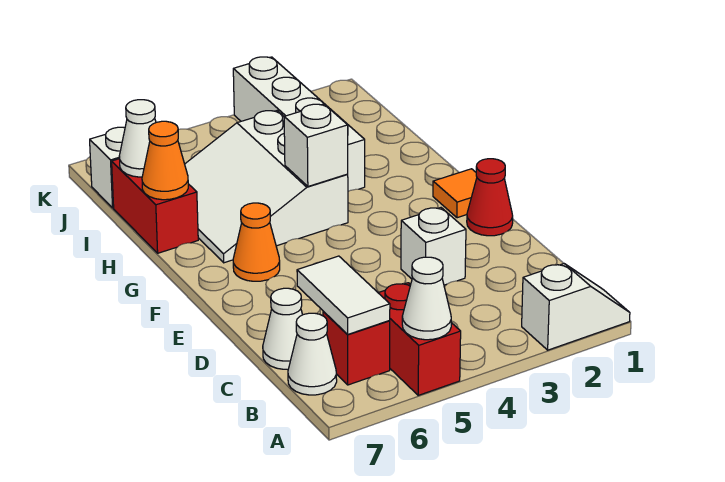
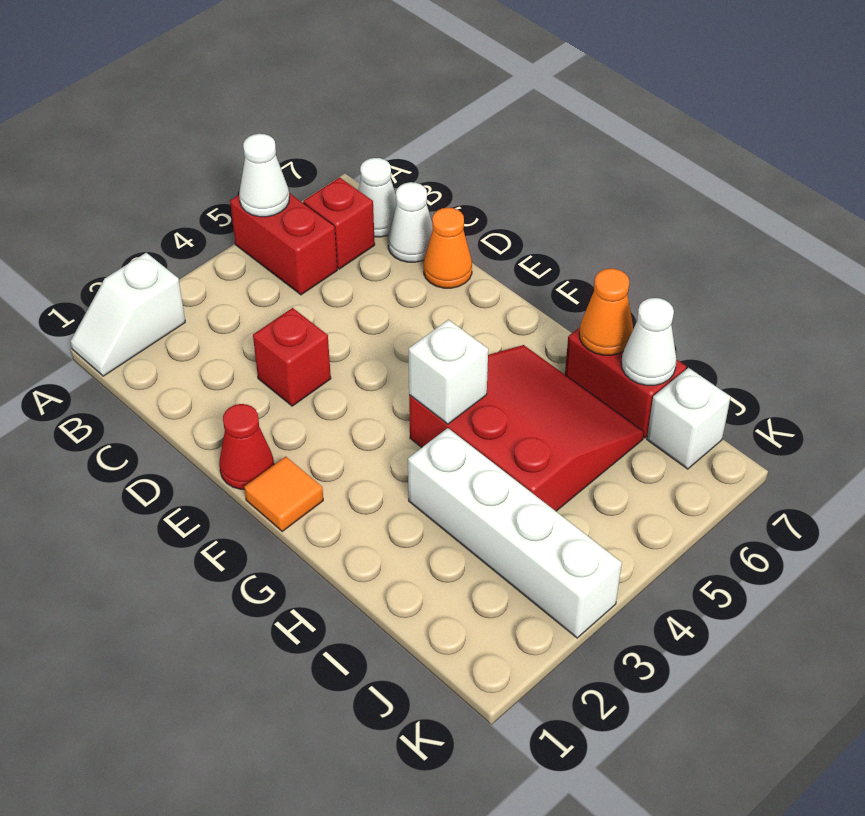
white 1x2 tile [297,256,390,335] -> none
white 1x1 brick [401,208,466,285] -> red 1x1 brick [253,308,331,406]
orange 1x1 cone [233,203,280,281] -> orange 1x1 cone moved to [424,208,472,288]
white 3x3 slope [185,111,348,263] -> red 3x3 slope [409,345,644,511]

